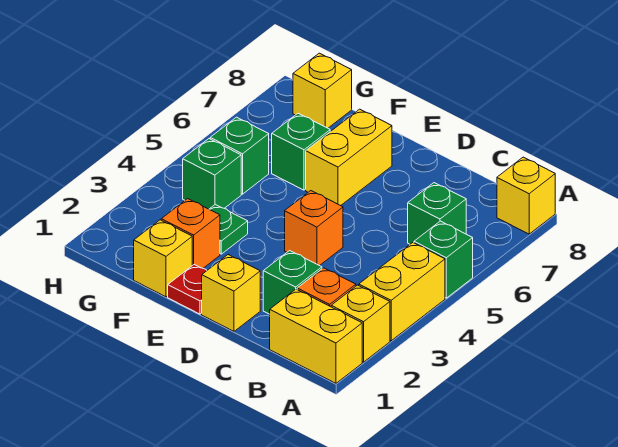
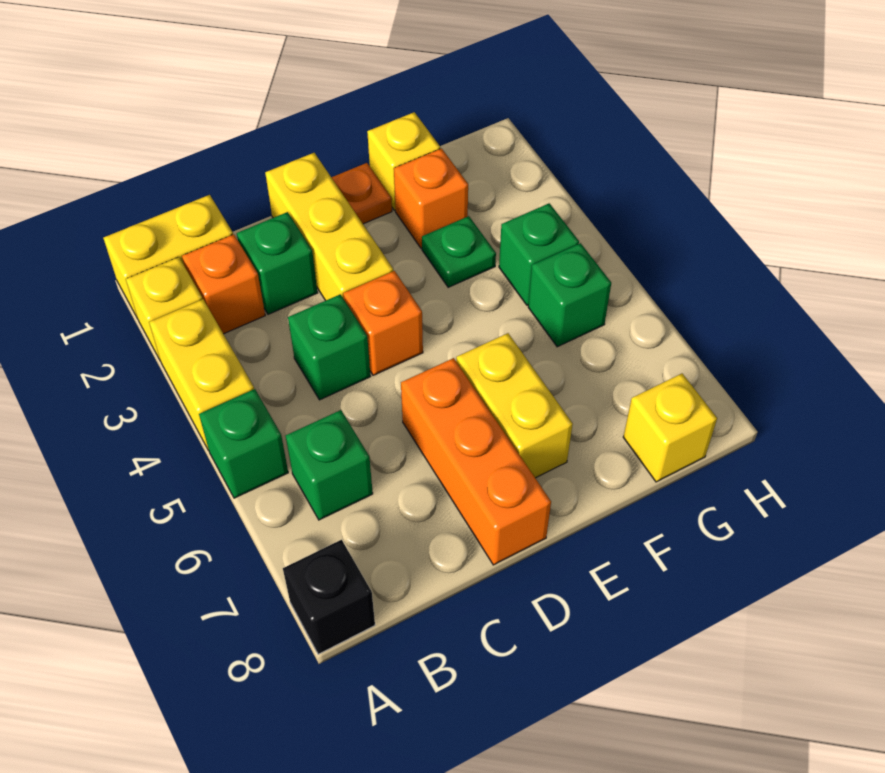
yellow 1x1 brick [497,157,555,234] -> black 1x1 brick [283,540,375,654]
yellow 1x1 brick [202,255,260,331] -> yellow 1x3 brick [265,153,393,301]
none -> orange 1x3 brick [401,358,551,565]
red 1x1 plate [168,265,207,314] -> orange 1x1 plate [331,163,392,224]
green 1x1 brick [272,113,330,190] -> green 1x1 brick moved to [288,294,370,400]

